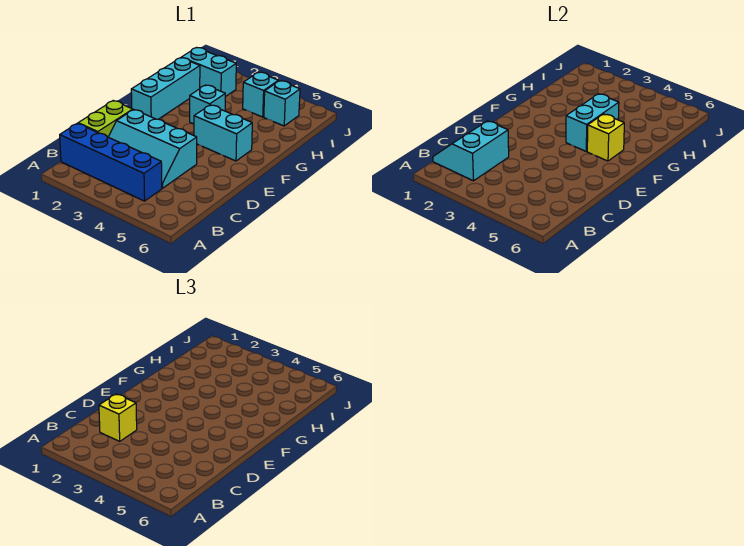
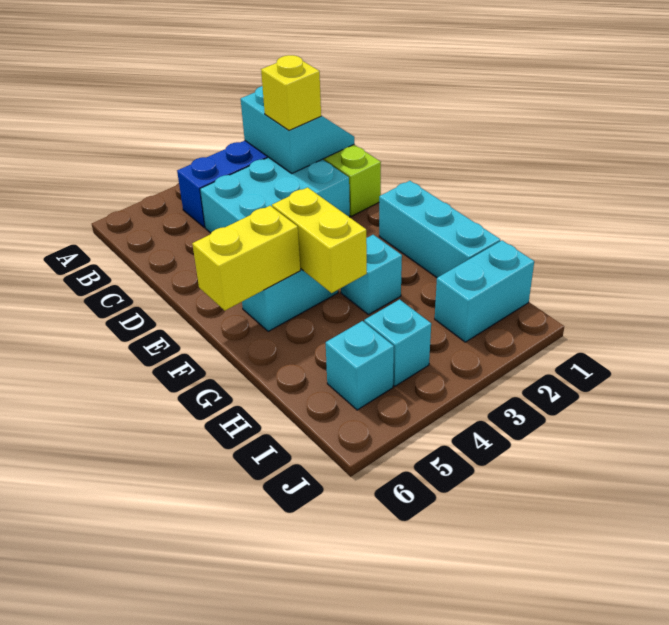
cyan 2x3 slope [109,110,197,188] -> cyan 2x3 brick [200,157,350,233]
cyan 1x2 brick [566,94,619,151] -> yellow 1x2 brick [272,187,367,293]
yellow 1x1 brick [587,114,624,161] -> yellow 1x2 brick [192,206,300,310]

